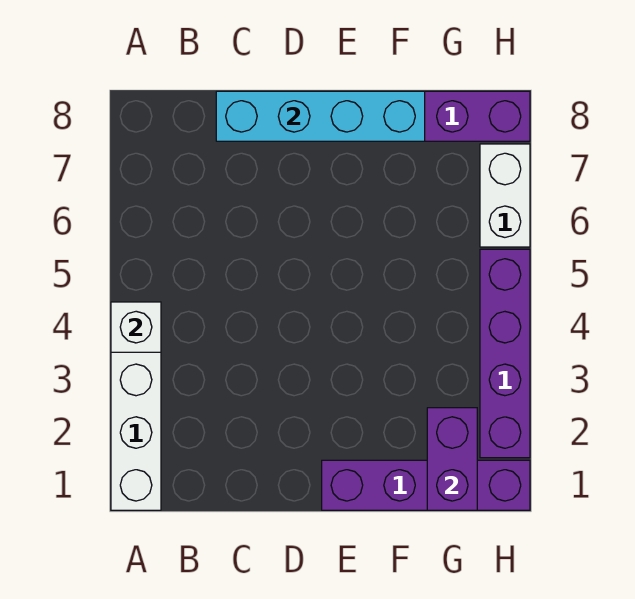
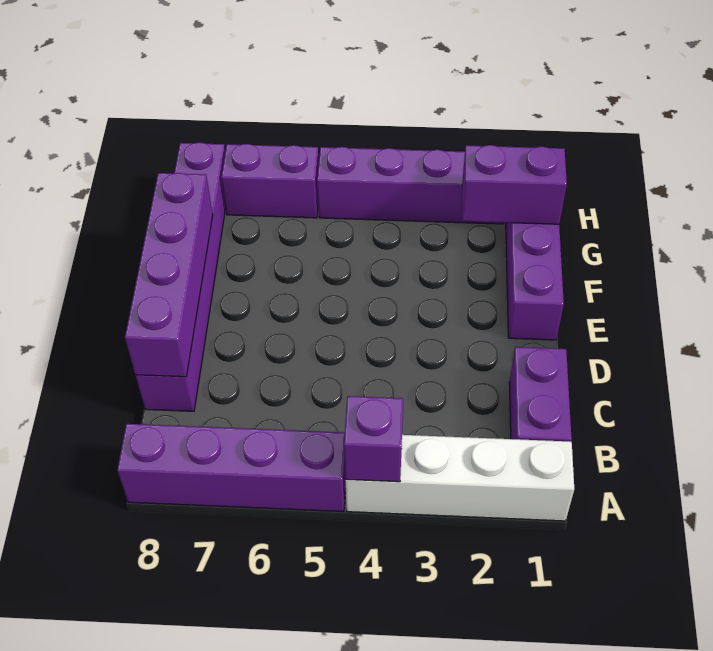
white 1x1 brick [111,302,161,352] -> purple 1x1 brick [344,396,403,482]
none -> purple 1x4 brick [117,424,346,512]
none -> purple 1x2 brick [509,347,572,442]
cyan 1x4 brick [216,91,425,141] -> purple 1x4 brick [125,173,213,377]
white 1x2 brick [480,144,530,247] -> purple 1x2 brick [221,144,319,218]

